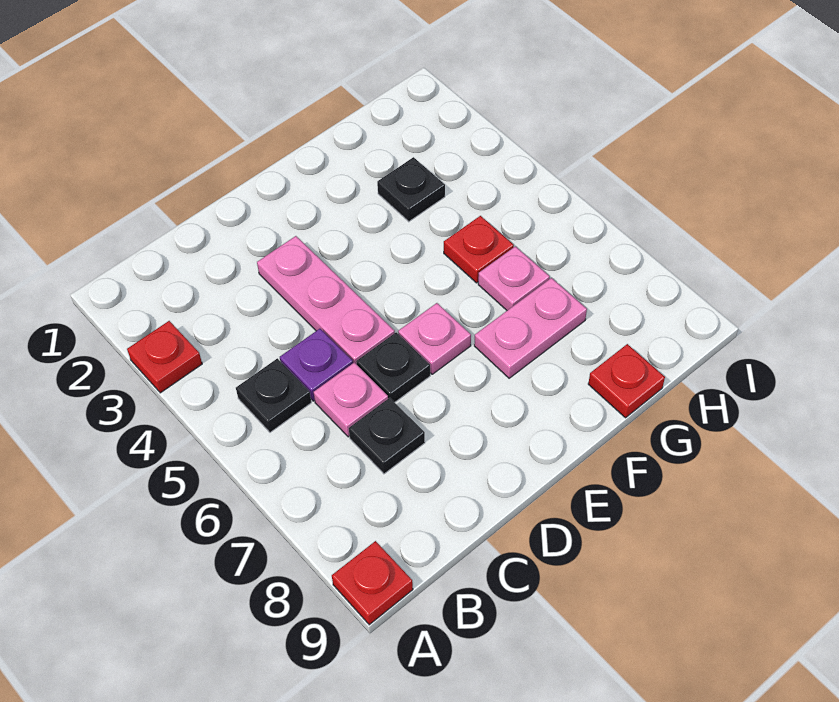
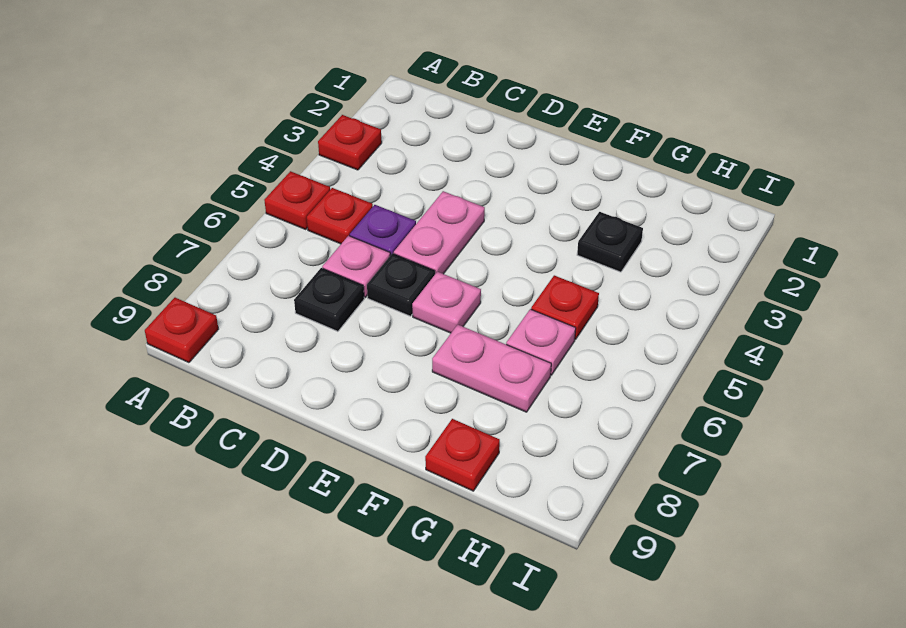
none -> red 1x1 plate [264,171,330,229]
black 1x1 plate [236,358,311,432] -> red 1x1 plate [307,188,373,244]
pink 1x3 plate [257,236,395,364] -> pink 1x2 plate [394,191,485,274]

